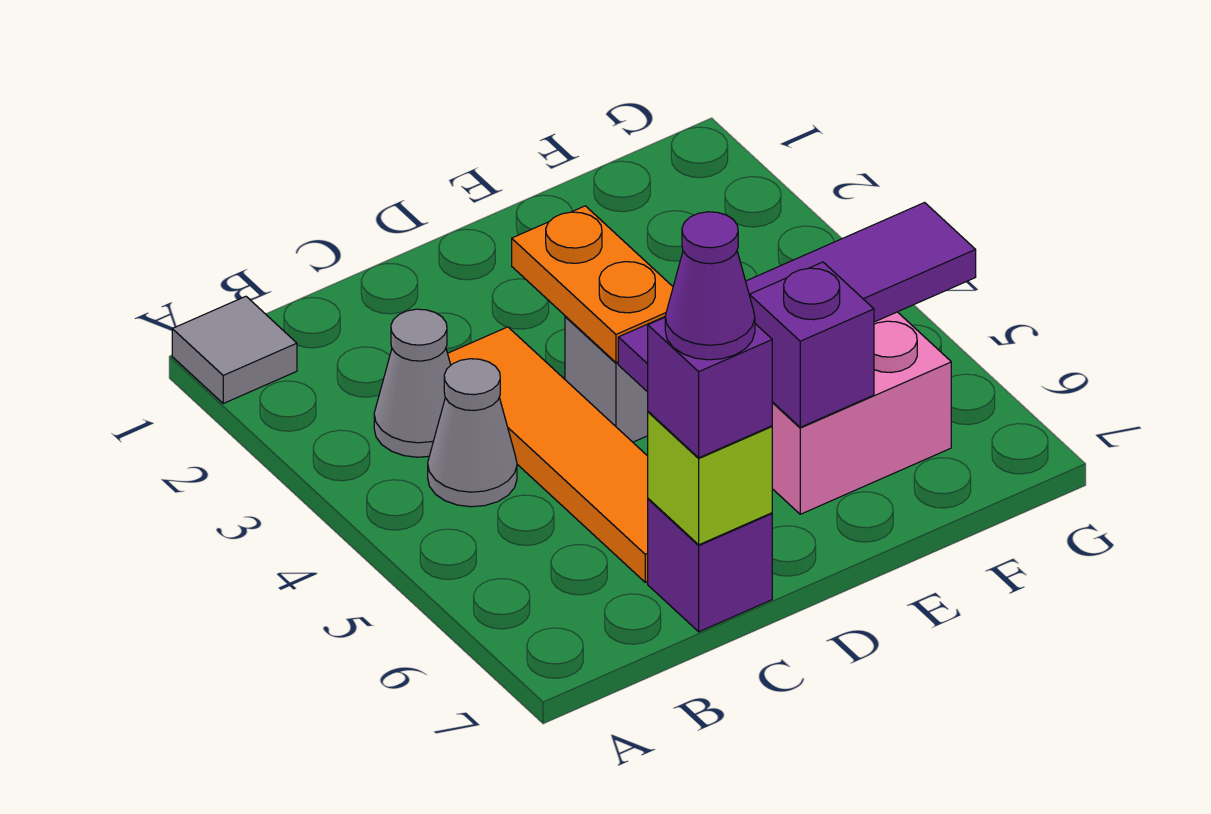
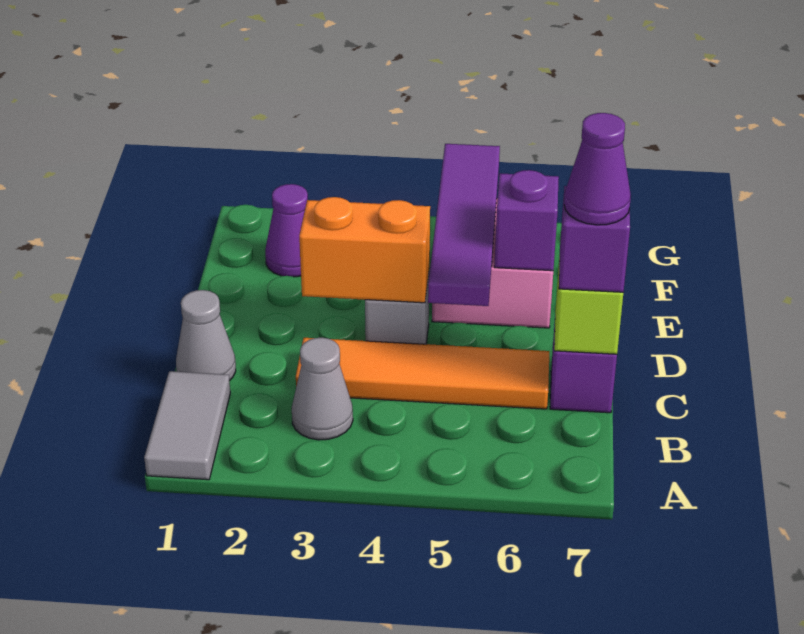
grey 1x1 tile [172,296,297,403] -> grey 1x2 tile [144,371,230,480]
grey 1x1 cone [428,359,517,507] -> grey 1x1 cone moved to [176,290,236,381]
orange 1x2 plate [512,206,673,362] -> orange 1x2 brick [299,197,430,303]
none -> purple 1x1 cone [265,184,308,277]

